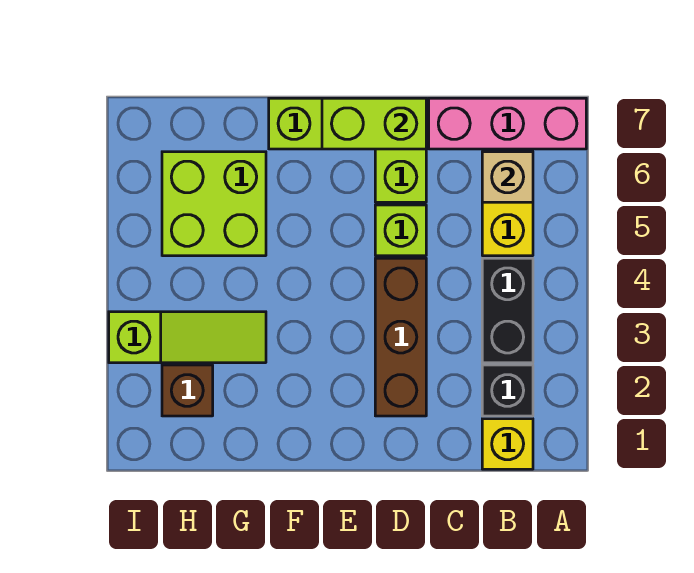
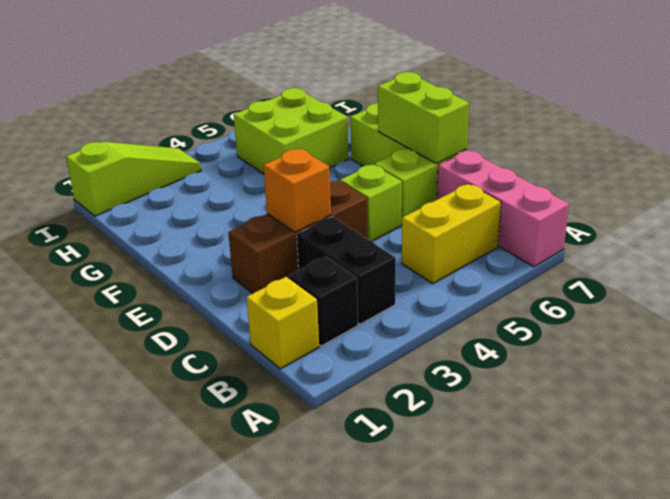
black 1x2 brick [482,258,533,363] -> black 1x2 brick turned to [297,217,396,324]
tan 1x1 brick [482,152,533,202] -> none
none -> orange 1x1 brick [264,149,331,232]
lime 1x3 slope [109,312,266,363] -> lime 1x3 slope turned to [66,142,201,216]
brown 1x1 brick [162,365,213,416] -> none

